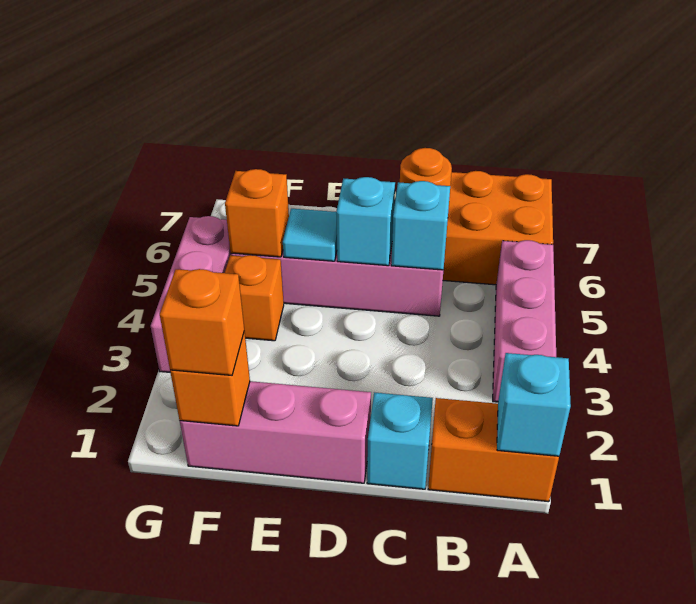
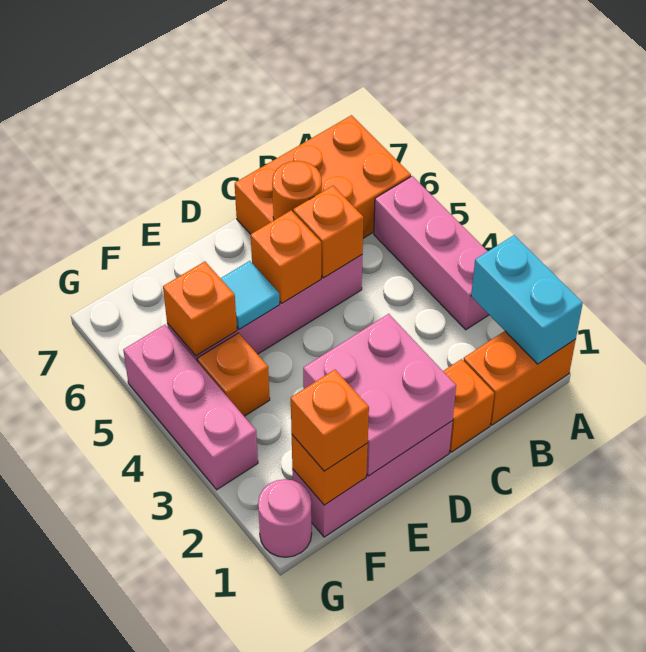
cyan 1x1 brick [497,353,571,456] -> cyan 1x2 brick [471,235,583,364]
cyan 1x1 brick [367,392,433,489] -> orange 1x1 brick [443,359,494,452]
cyan 1x1 brick [391,181,450,270] -> orange 1x1 brick [293,186,364,278]
none -> pink 2x2 brick [303,314,456,476]
cyan 1x1 brick [336,177,395,266] -> orange 1x1 brick [251,210,321,303]
none -> pink 1x1 round brick [258,479,312,557]

